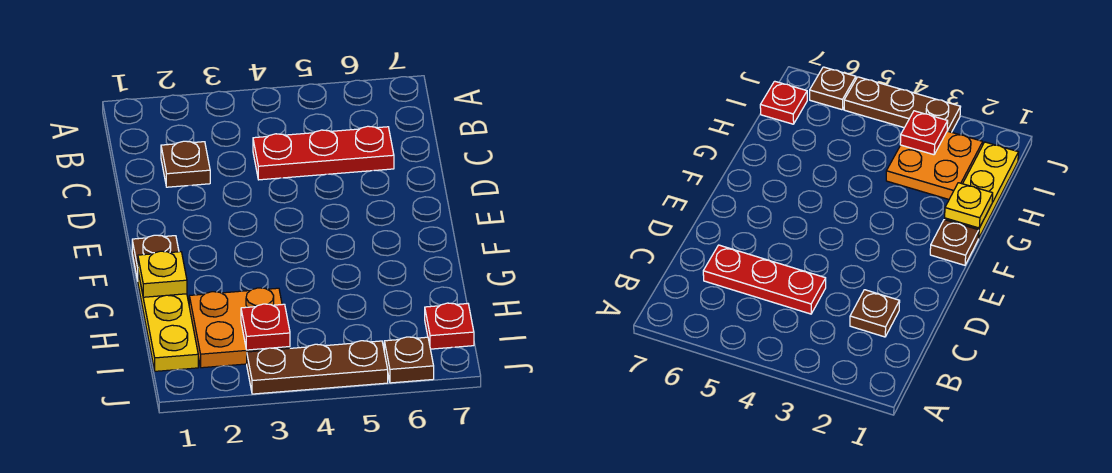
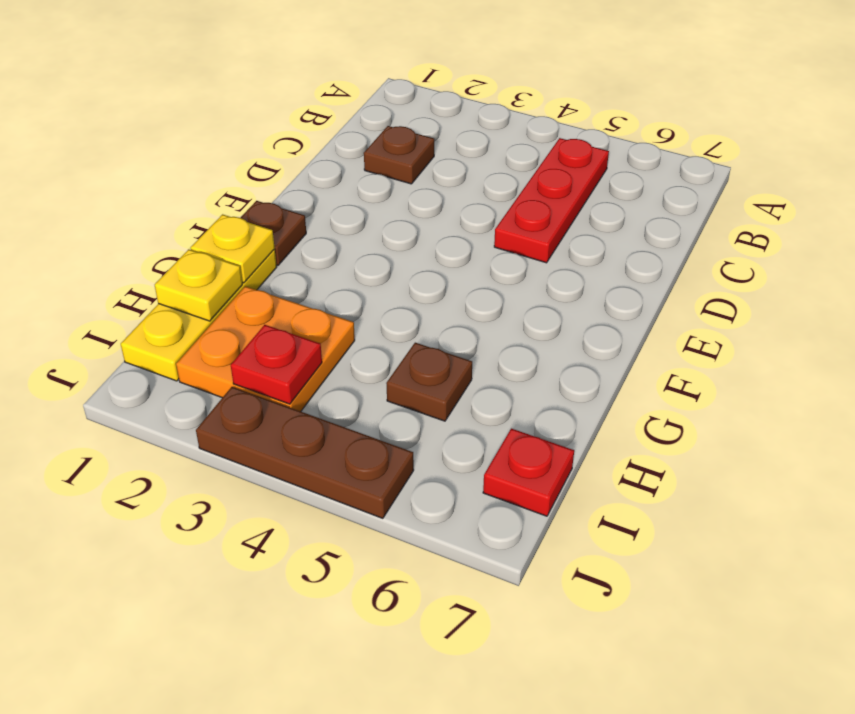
red 1x3 plate [253,126,394,180] -> red 1x3 plate turned to [494,138,609,263]
none -> yellow 1x1 plate [155,249,242,321]
brown 1x1 plate [384,337,434,383] -> brown 1x1 plate moved to [386,343,472,421]

